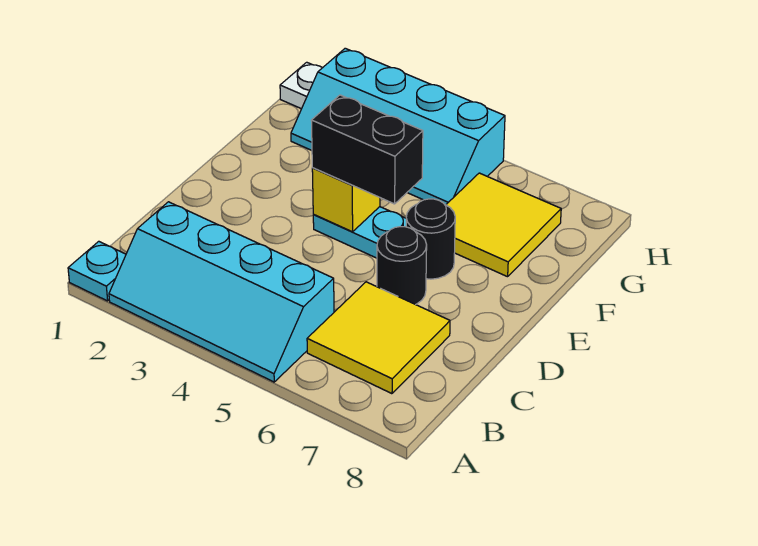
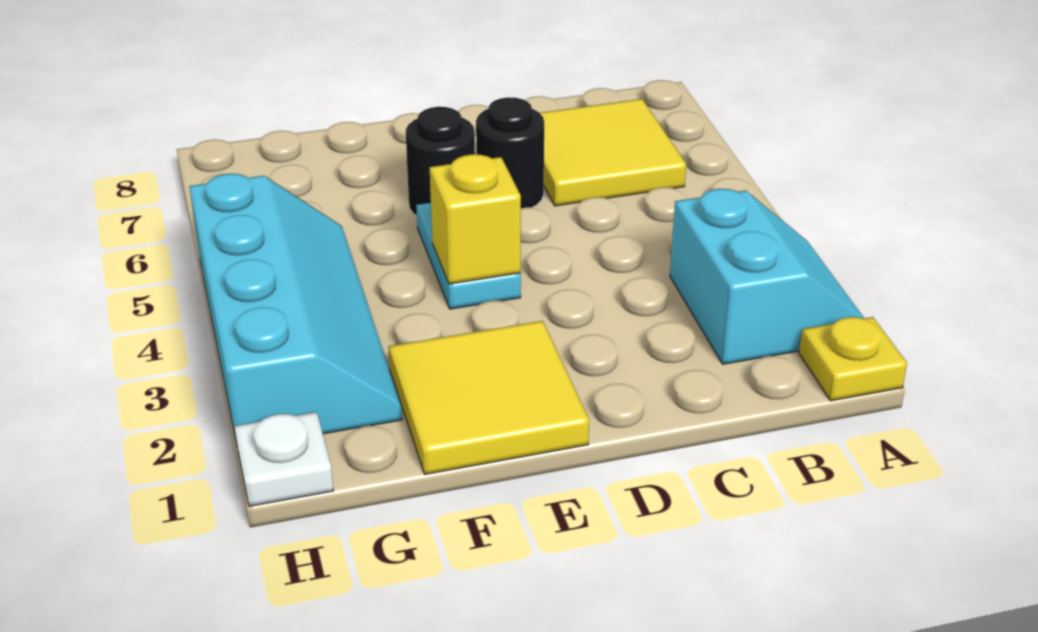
cyan 1x1 plate [68,241,126,301] -> yellow 1x1 plate [799,317,907,401]
cyan 2x4 slope [109,202,334,382] -> cyan 2x2 slope [670,189,864,364]
black 1x2 brick [311,95,423,204] -> none
yellow 2x2 tile [446,173,561,277] -> yellow 2x2 tile moved to [389,321,589,474]

